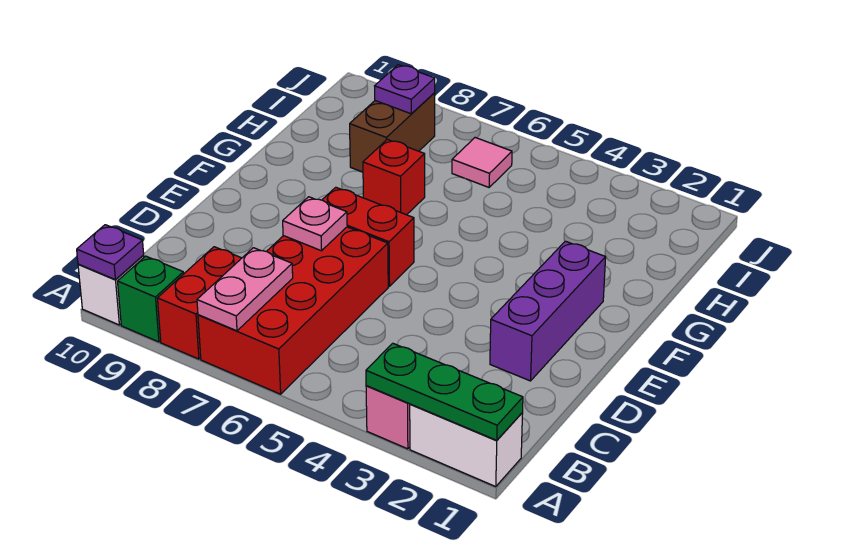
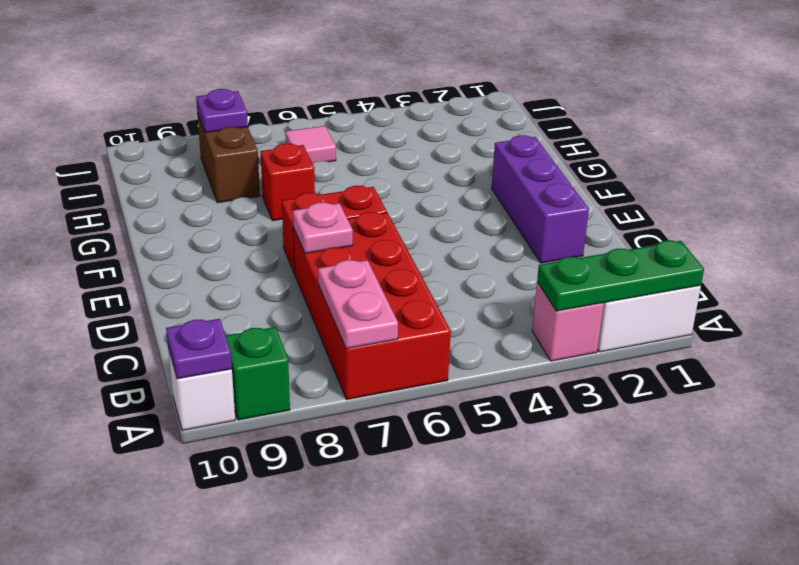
red 1x2 brick [157,247,241,359] -> none

